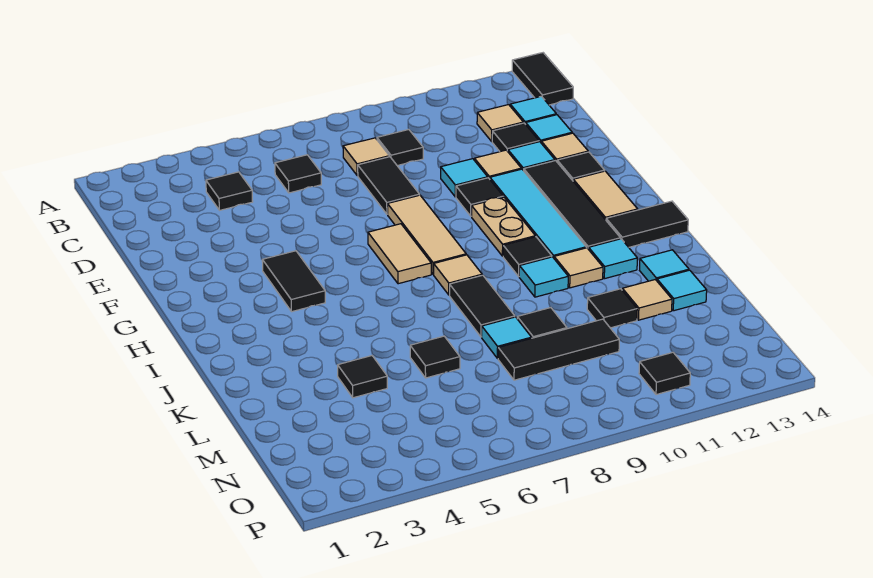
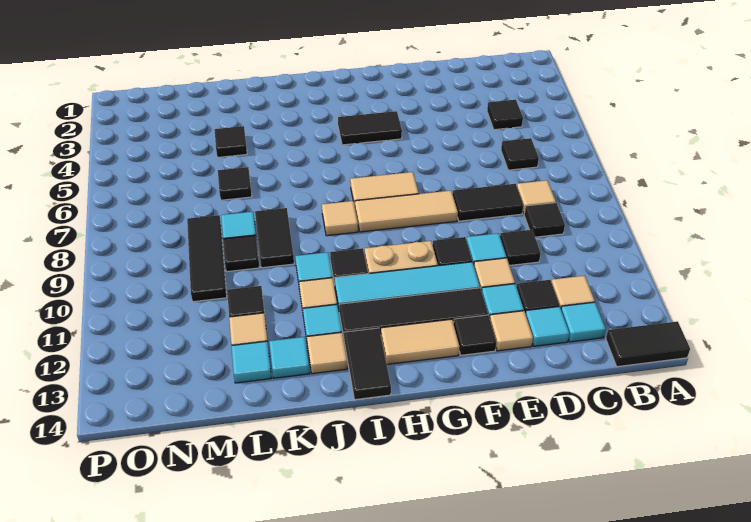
black 1x2 tile [450,275,515,337] -> black 1x2 tile turned to [255,208,294,268]
none -> tan 1x1 tile [307,332,347,374]
black 1x1 tile [639,352,690,395] -> black 1x1 tile moved to [500,230,541,265]

